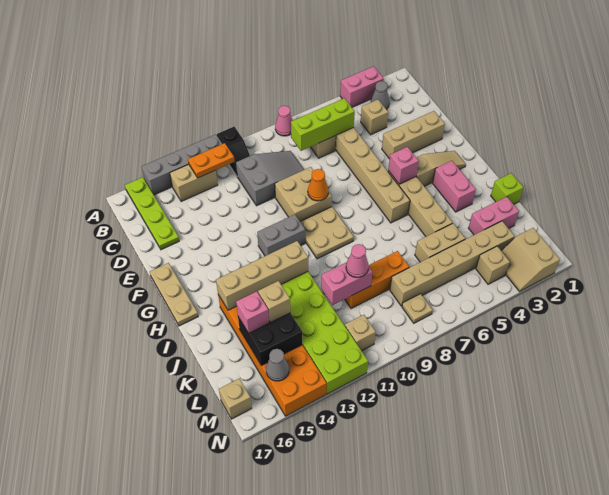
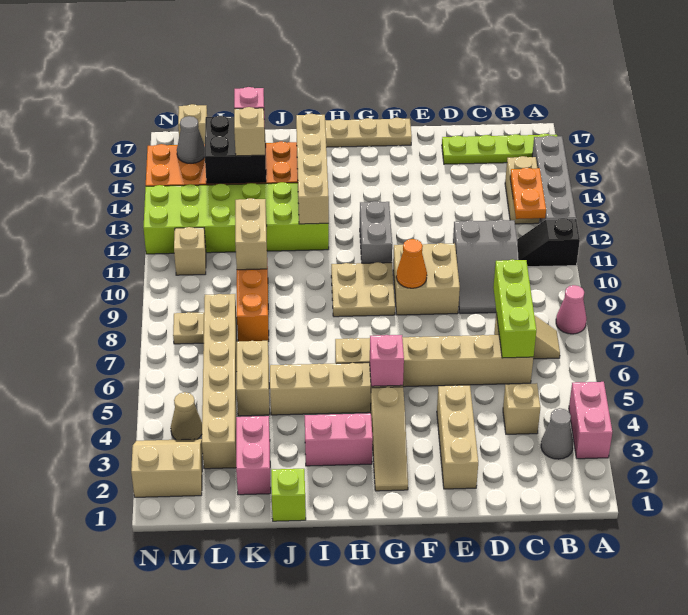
pink 1x2 brick [321,262,372,305] -> tan 1x2 brick [235,198,267,270]
pink 1x1 cone [346,244,369,278] -> none
tan 1x1 brick [476,246,510,284] -> tan 1x1 cone [171,392,202,440]

